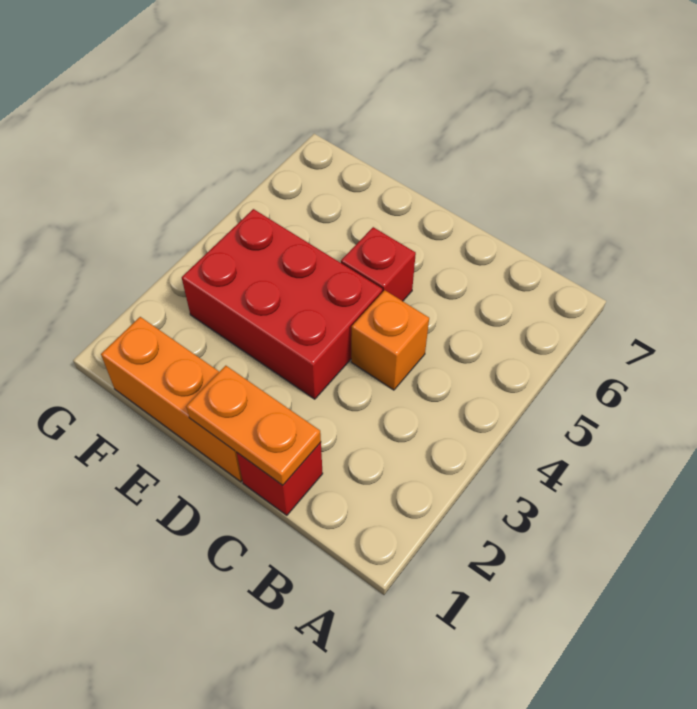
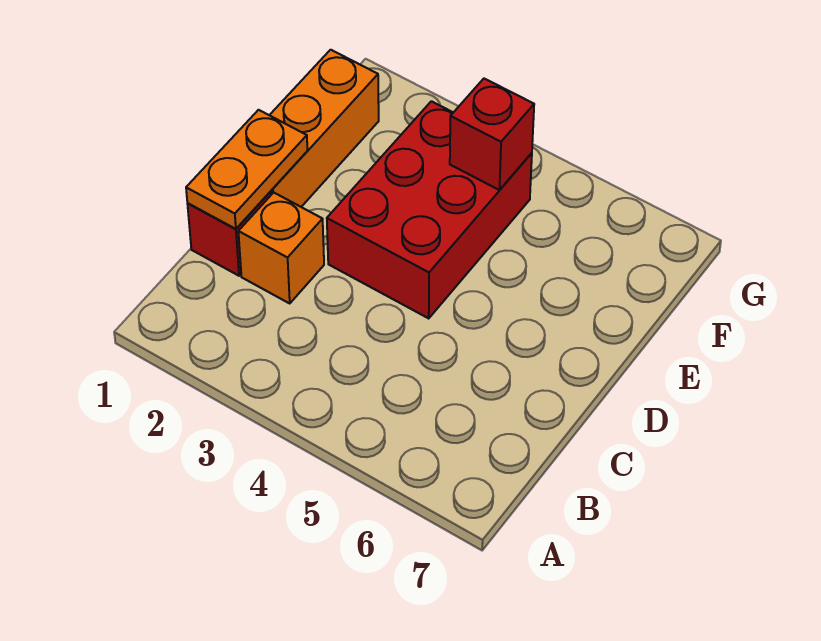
orange 1x1 brick [351,290,429,390] -> orange 1x1 brick moved to [238,193,324,303]
red 1x1 brick [341,227,416,301] -> red 1x1 brick moved to [450,79,534,190]

